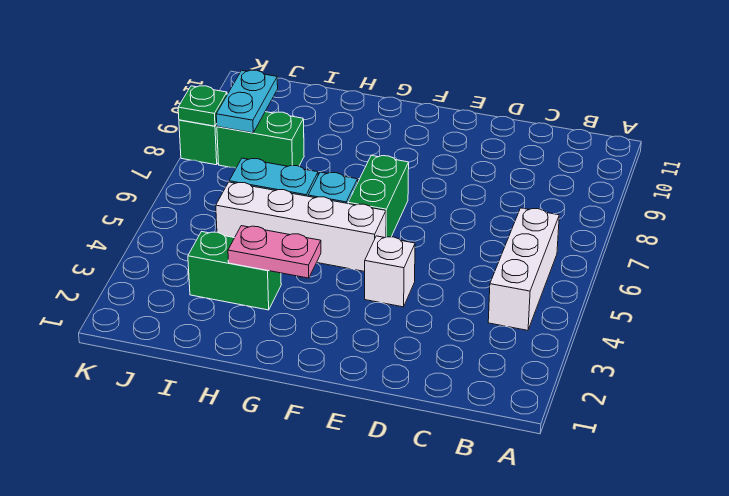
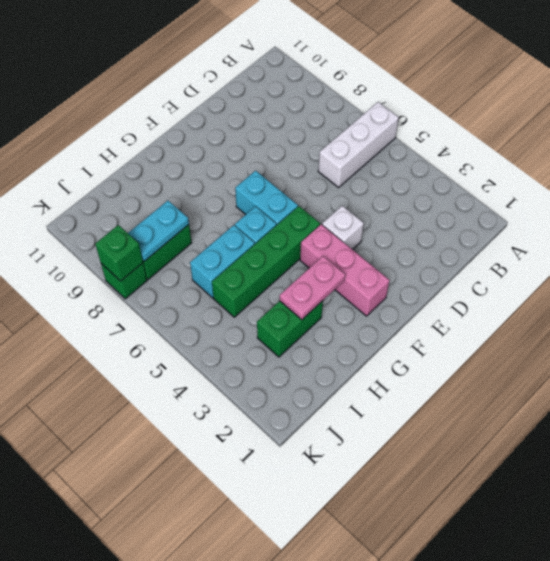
white 1x3 brick [488,208,559,330] -> white 1x3 brick turned to [318,102,399,188]
none -> pink 1x3 brick [300,224,390,316]
white 1x4 brick [216,182,386,271] -> green 1x4 brick [212,206,320,317]
green 1x2 brick [348,155,409,237] -> cyan 1x2 brick [235,171,298,225]
cyan 1x2 plate [216,70,278,133] -> cyan 1x2 plate turned to [128,201,189,261]
green 1x1 plate [178,86,227,126] -> green 1x1 brick [95,225,143,281]

